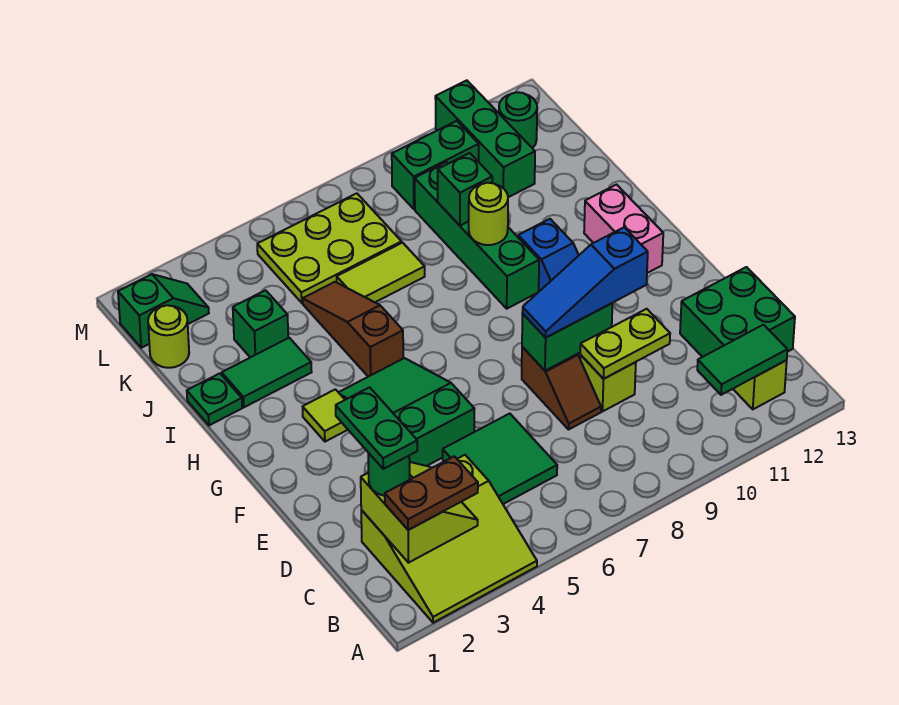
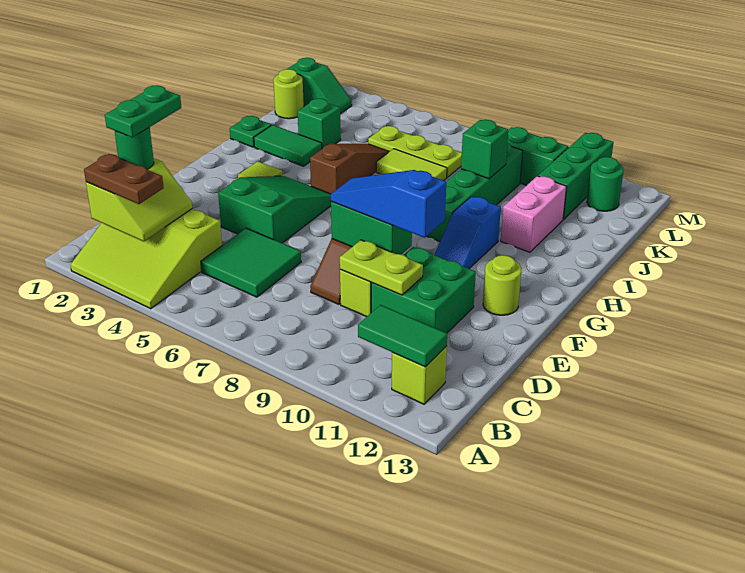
green 2x2 brick [680,267,795,357] -> green 2x2 brick moved to [371,247,476,333]
pink 1x2 brick [584,185,663,273] -> pink 1x2 brick moved to [501,176,567,252]
lime 1x1 round brick [469,183,508,245] -> lime 1x1 round brick moved to [483,255,522,315]
lime 2x3 plate [257,193,402,303] -> lime 1x3 plate [368,126,462,177]

